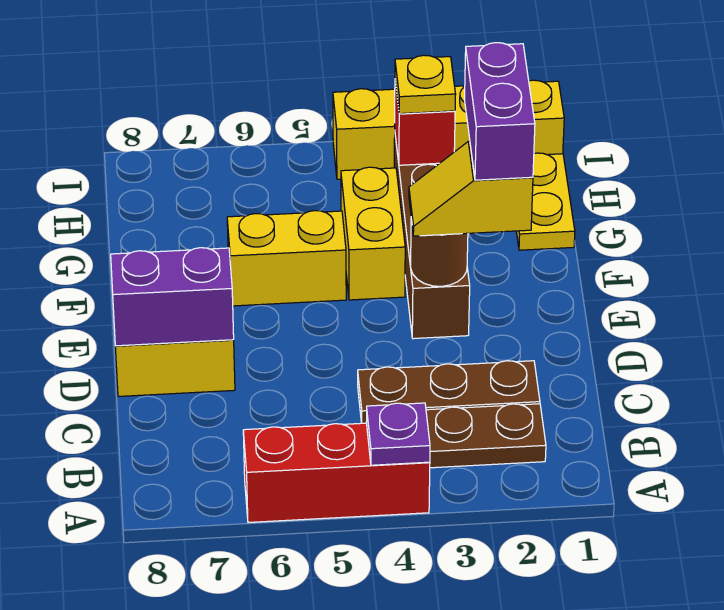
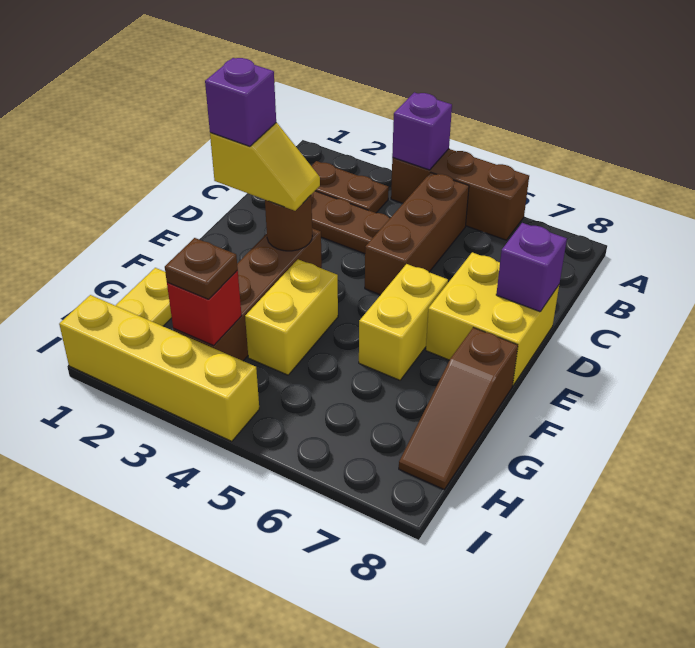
red 1x3 brick [243,423,430,522] -> brown 1x3 brick [391,149,529,240]
purple 1x1 plate [366,403,430,465] -> purple 1x1 brick [392,92,452,170]
none -> brown 1x3 brick [365,173,469,295]
purple 1x2 brick [111,248,234,346] -> purple 1x1 brick [496,223,567,312]
purple 1x2 brick [465,43,535,180] -> purple 1x1 brick [205,58,276,146]
yellow 1x2 brick [227,211,346,306] -> yellow 1x2 brick turned to [359,264,448,380]
none -> brown 1x3 slope [399,328,518,489]
yellow 1x1 plate [395,55,456,114] -> brown 1x1 plate [165,238,238,299]

